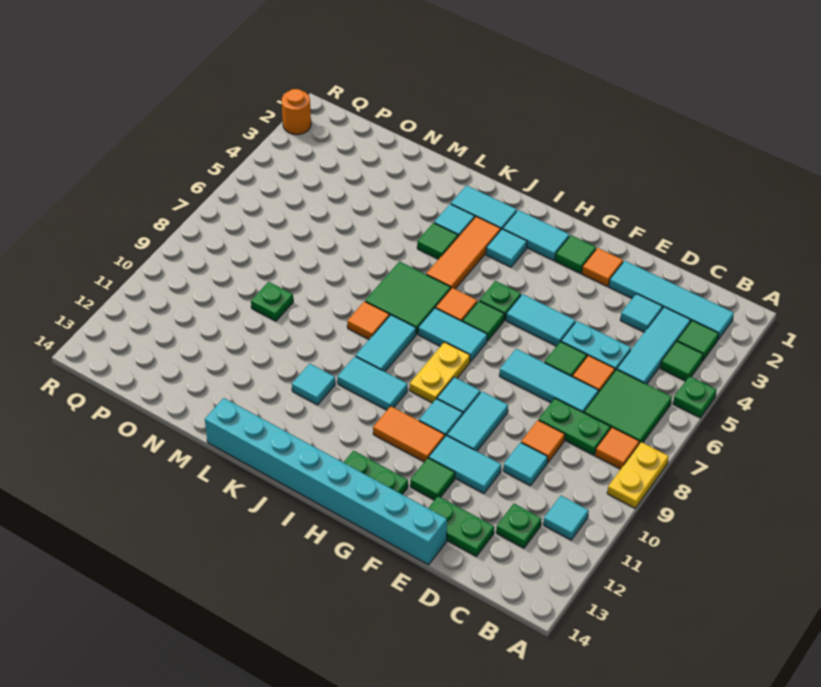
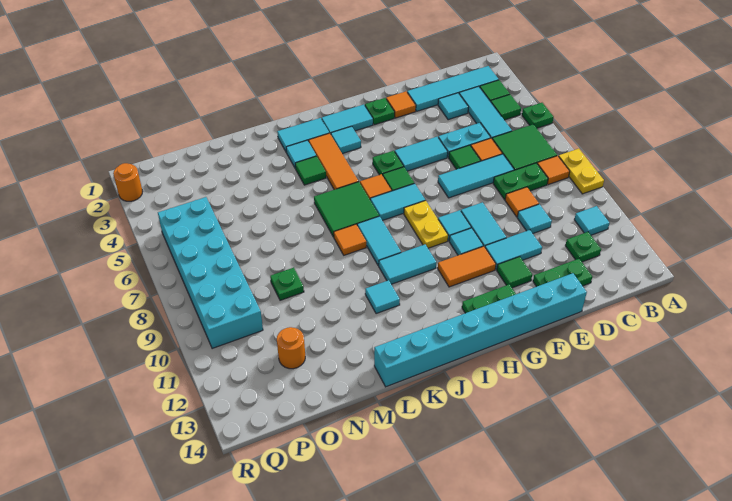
green 1x1 tile [555,235,596,273] -> green 1x1 plate [365,98,395,125]
none -> orange 1x1 round brick [277,327,305,369]
none -> cyan 2x6 brick [158,197,263,349]

